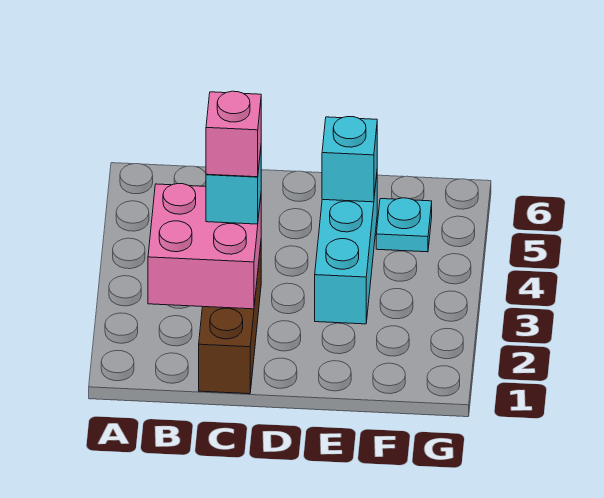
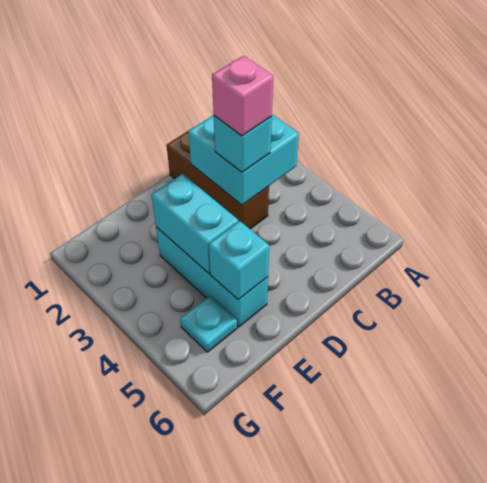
pink 2x2 brick [148,184,261,309] -> cyan 2x2 brick [188,115,299,205]
none -> cyan 1x2 brick [151,174,238,273]

